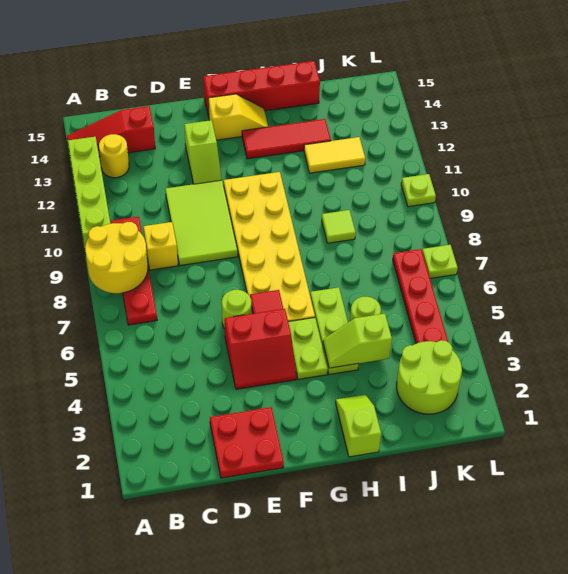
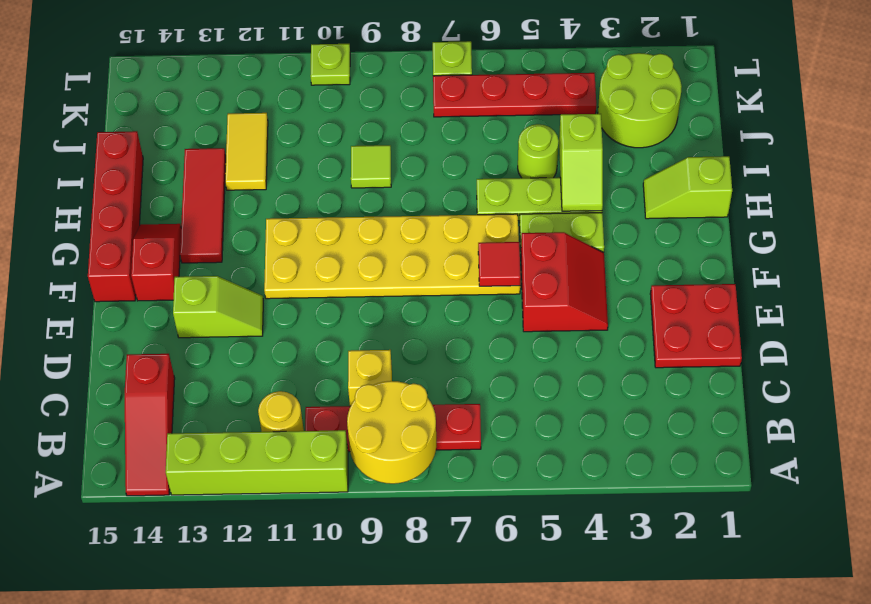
yellow 1x1 round brick [99,134,129,178] -> yellow 1x1 round brick moved to [258,391,304,432]
lime 2x3 tile [165,180,238,266] -> none
lime 1x1 round brick [222,290,251,329] -> none
yellow 1x2 slope [208,94,268,140] -> red 1x2 slope [131,224,181,301]

